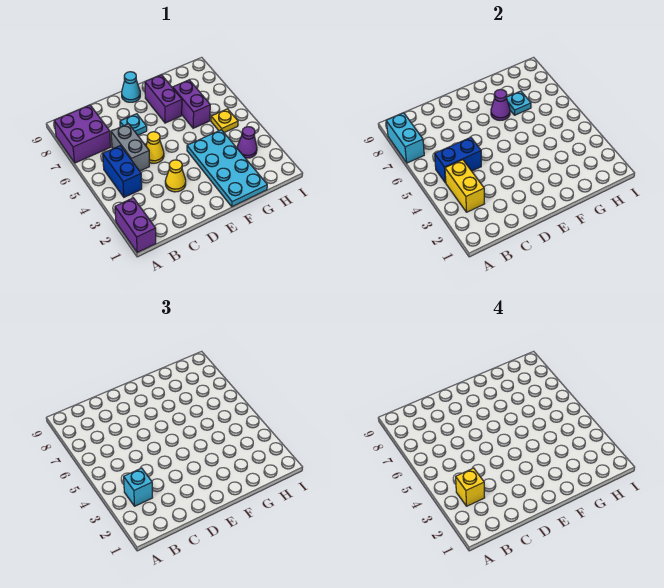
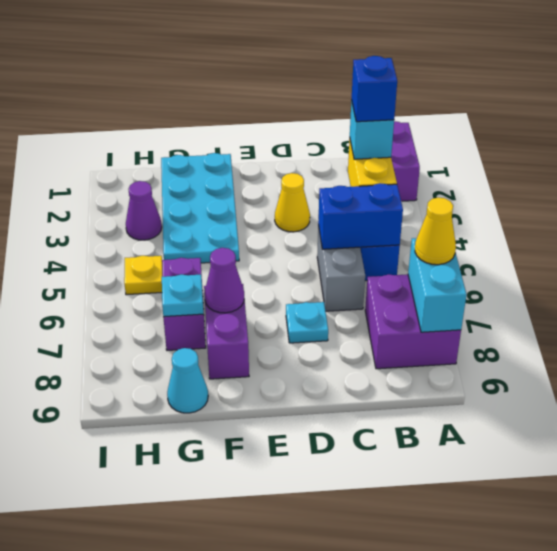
yellow 1x1 brick [456,468,485,506] -> blue 1x1 brick [352,56,397,122]
yellow 1x1 cone [146,132,164,163] -> yellow 1x1 cone moved to [415,198,456,265]
cyan 1x1 cone [122,72,140,102] -> cyan 1x1 cone moved to [167,348,208,413]

